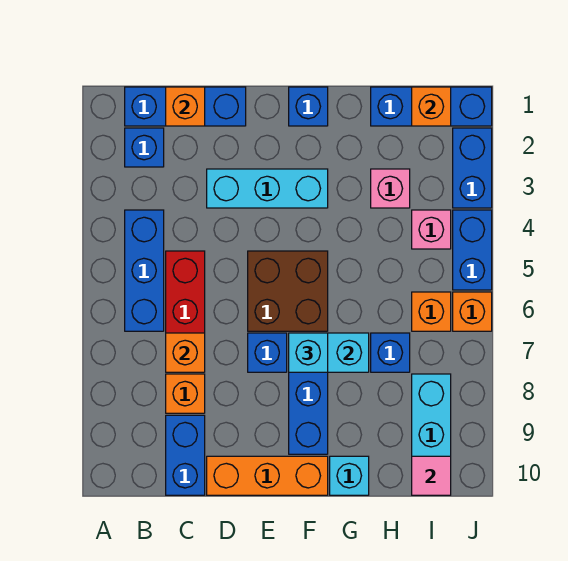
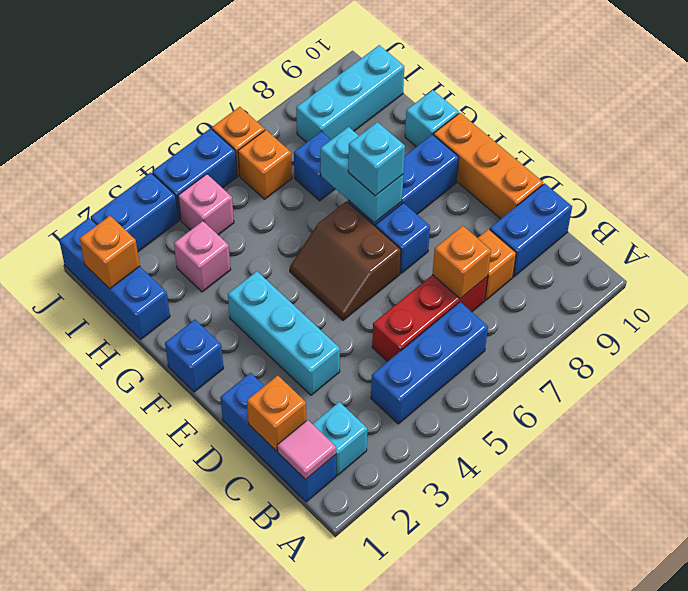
blue 1x1 brick [125,128,164,167] -> cyan 1x1 brick [313,402,367,475]
brown 2x2 brick [248,251,328,331] -> brown 2x2 slope [290,201,401,320]
pink 1x1 tile [412,456,451,495] -> pink 1x1 tile moved to [277,420,336,480]

